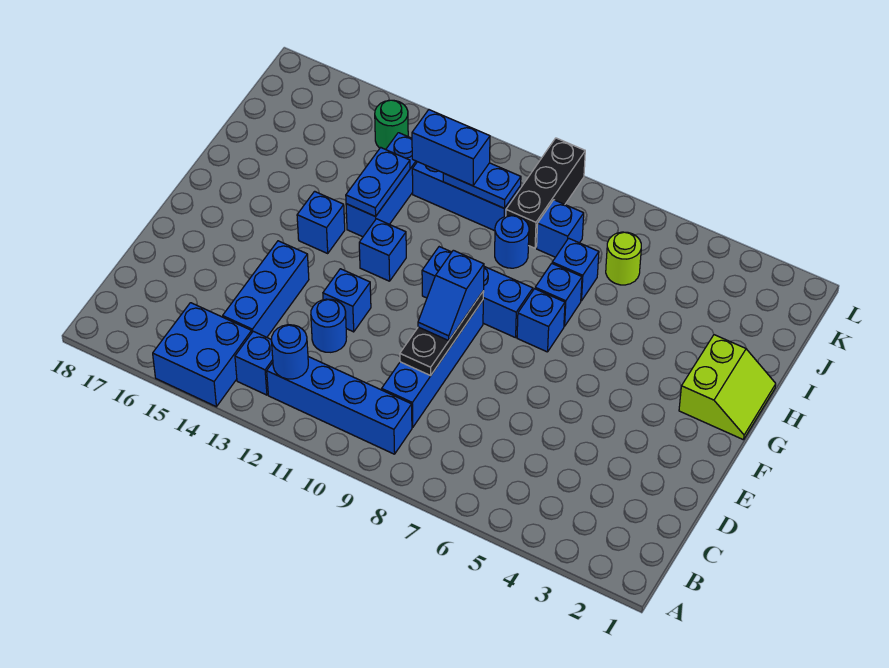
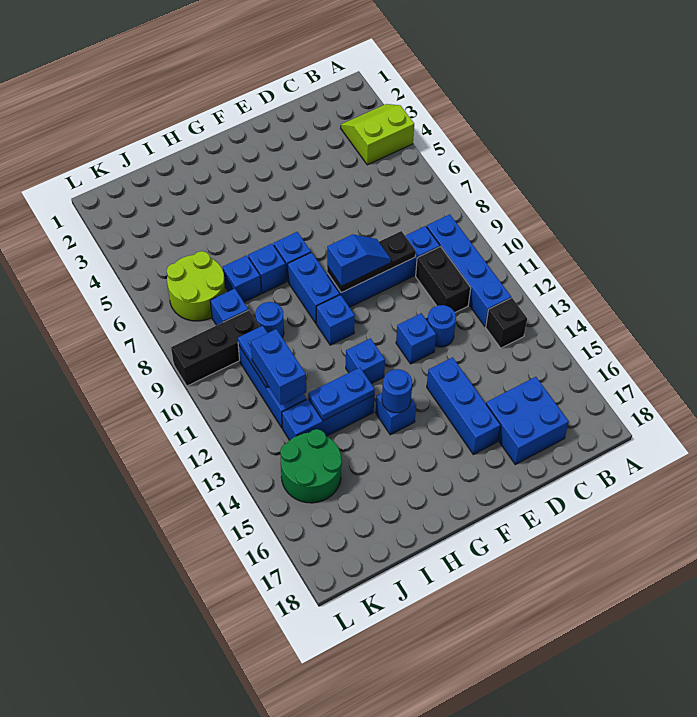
blue 2x2 brick [153,303,252,407] -> blue 2x2 brick moved to [486,377,569,464]
blue 1x1 round brick [271,325,308,379] -> blue 1x1 round brick moved to [382,369,412,413]
blue 1x1 brick [235,331,273,395] -> black 1x1 brick [486,298,527,348]
none -> black 1x2 brick [416,247,471,312]
blue 1x3 brick [223,241,309,337] -> blue 1x3 brick turned to [427,357,501,454]
lime 2x2 slope [679,335,776,440] -> lime 2x2 slope moved to [341,104,414,165]
lime 1x1 round brick [606,232,641,285] -> lime 2x2 round brick [167,251,226,321]
green 1x1 round brick [375,100,408,150] -> green 2x2 round brick [280,429,342,503]

